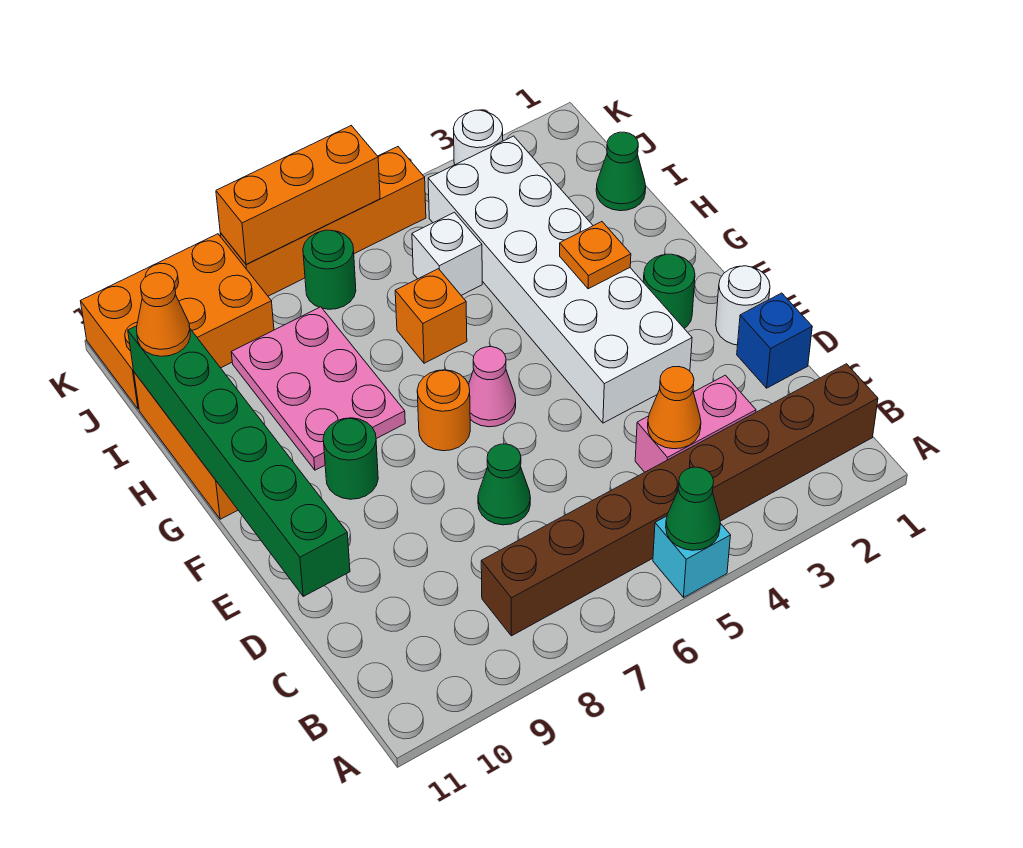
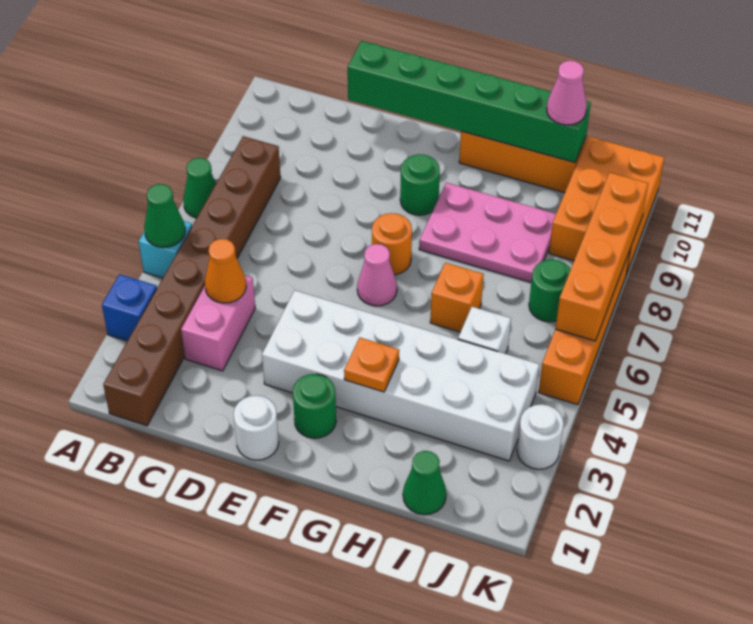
blue 1x1 brick [737,293,812,388] -> blue 1x1 brick moved to [102,274,157,341]
green 1x1 cone [478,444,531,525] -> green 1x1 cone moved to [183,158,216,218]
orange 1x1 cone [137,273,190,356] -> pink 1x1 cone [547,61,587,125]
orange 1x3 brick [216,126,380,265] -> orange 1x4 brick [556,172,648,341]

